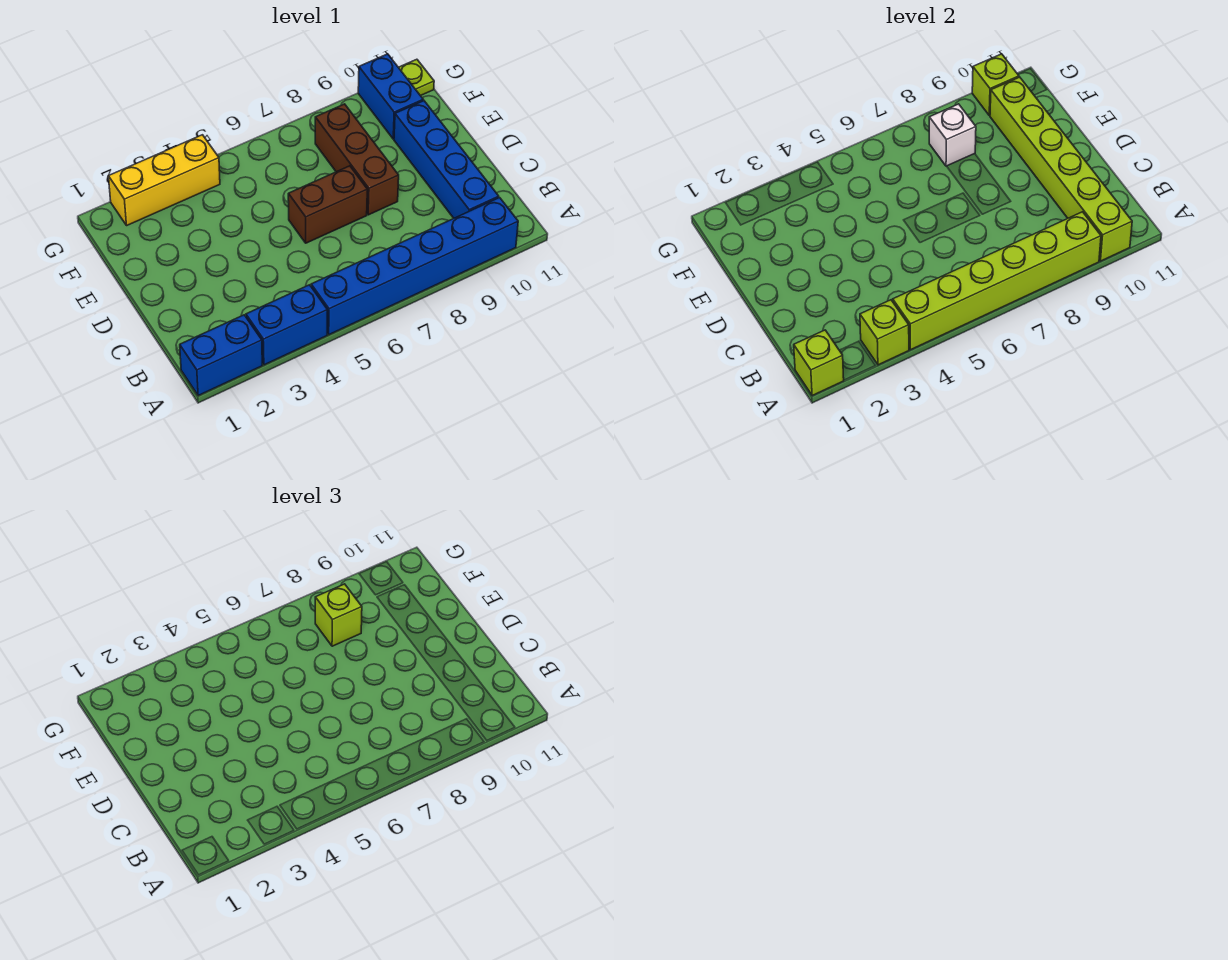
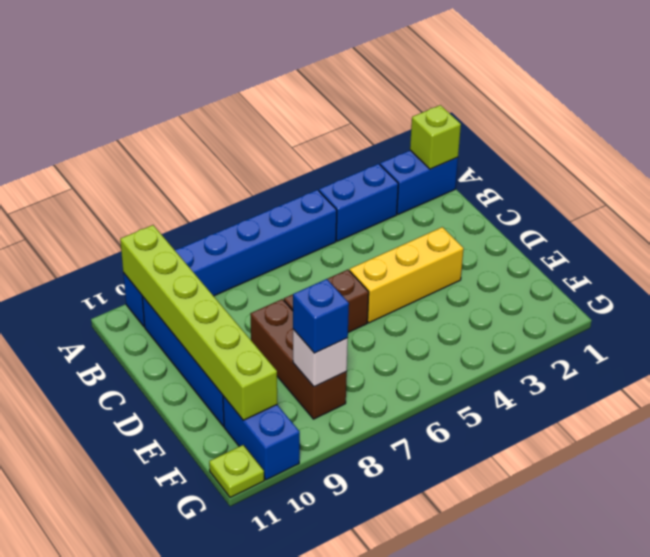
lime 1x1 brick [860,300,909,365] -> none
lime 1x6 brick [893,212,1101,350] -> none
lime 1x1 brick [315,584,362,646] -> blue 1x1 brick [293,279,349,353]
yellow 1x3 brick [108,135,220,225] -> yellow 1x3 brick moved to [350,227,464,323]
lime 1x1 brick [972,54,1019,116] -> none

